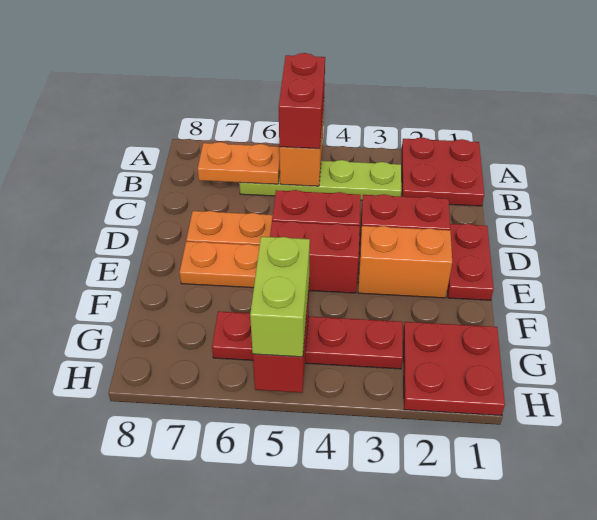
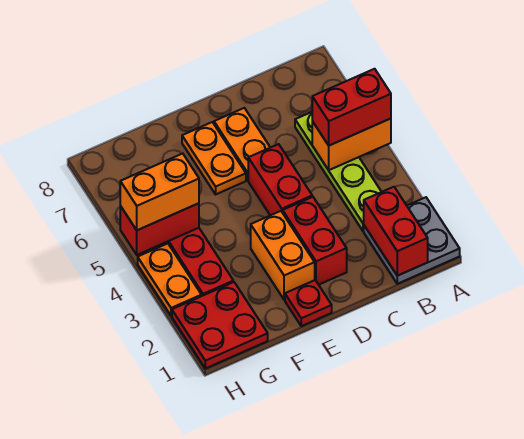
red 2x2 plate [402,137,484,206] -> grey 2x2 plate [364,197,460,284]
orange 1x2 plate [198,142,280,184] -> orange 1x2 plate moved to [138,243,201,316]
red 1x2 plate [447,224,494,300] -> red 1x1 plate [285,280,332,326]
red 1x2 brick [270,221,360,293] -> red 1x2 brick moved to [364,187,428,276]
lime 1x2 brick [250,237,310,357] -> orange 1x2 brick [120,154,199,230]

